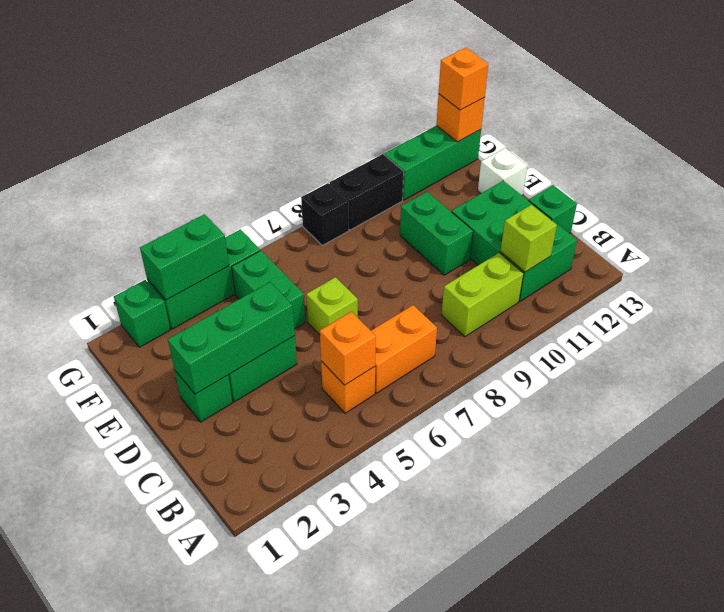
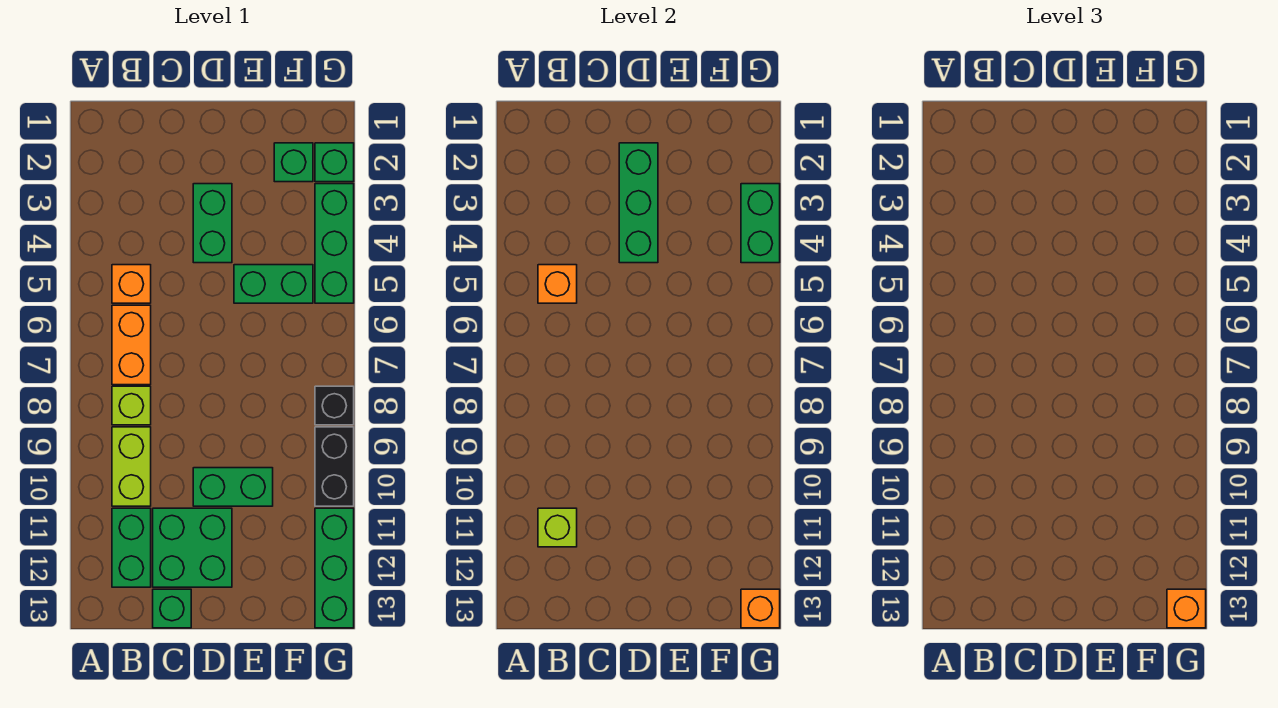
green 1x1 brick [175,371,233,422] -> green 1x1 brick moved to [274,143,313,182]
lime 1x1 brick [306,277,358,335] -> lime 1x1 brick moved to [112,386,151,425]
white 1x1 brick [478,148,528,195] -> none

